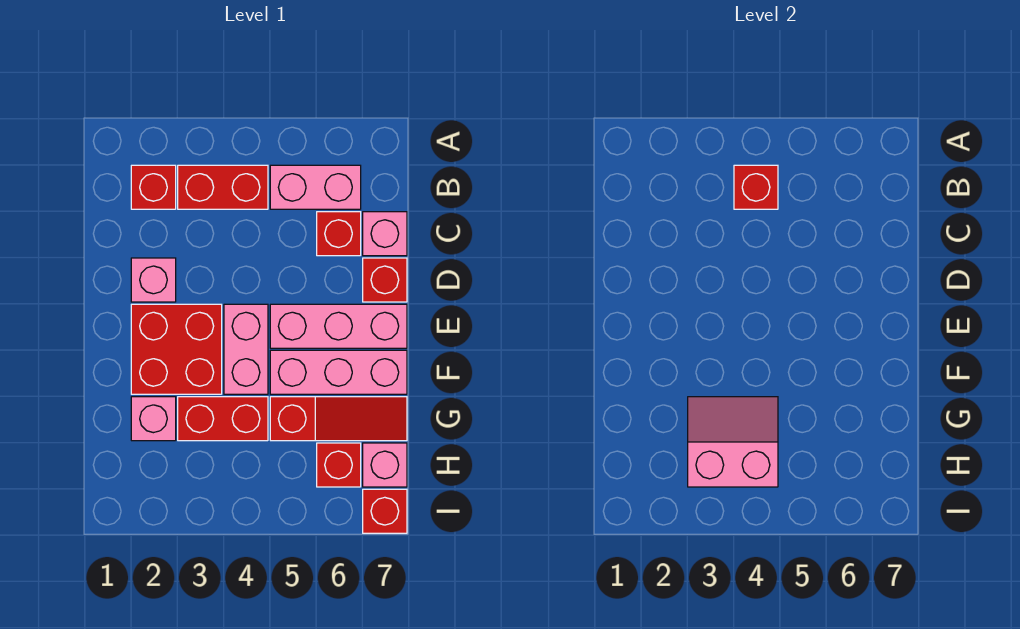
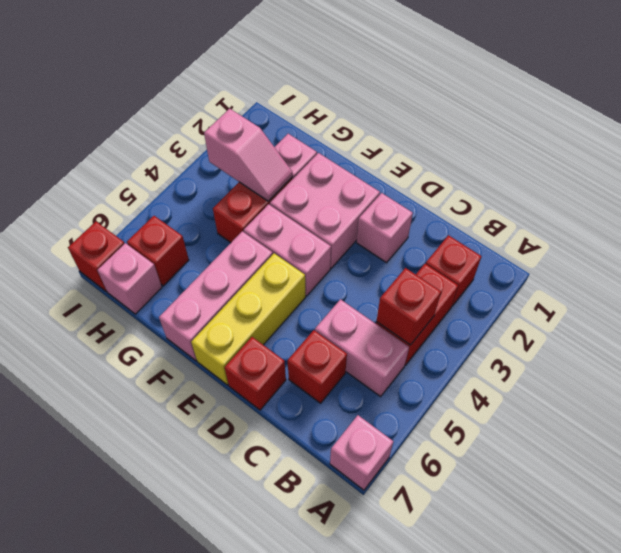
pink 1x2 brick [270,165,361,209] -> pink 1x2 brick turned to [315,299,409,396]
pink 1x1 brick [363,212,407,256] -> pink 1x1 brick moved to [330,415,393,490]
red 2x2 brick [131,304,222,394] -> pink 2x2 brick [270,153,380,268]
pink 1x3 brick [270,304,407,348] -> yellow 1x3 brick [191,253,306,385]
pink 2x2 slope [688,397,778,487] -> pink 1x2 slope [204,109,292,201]
red 1x3 slope [270,397,407,441] -> none

